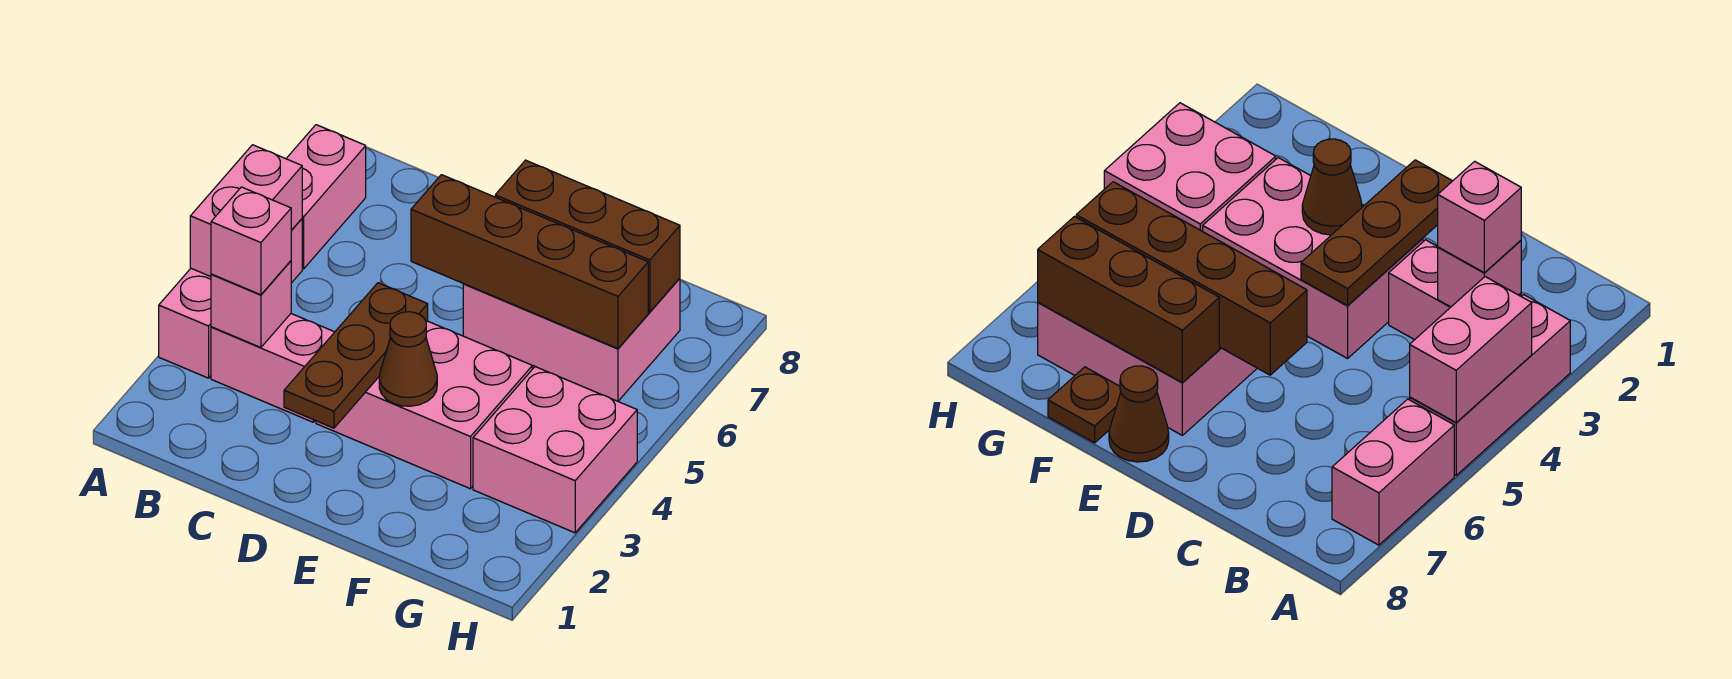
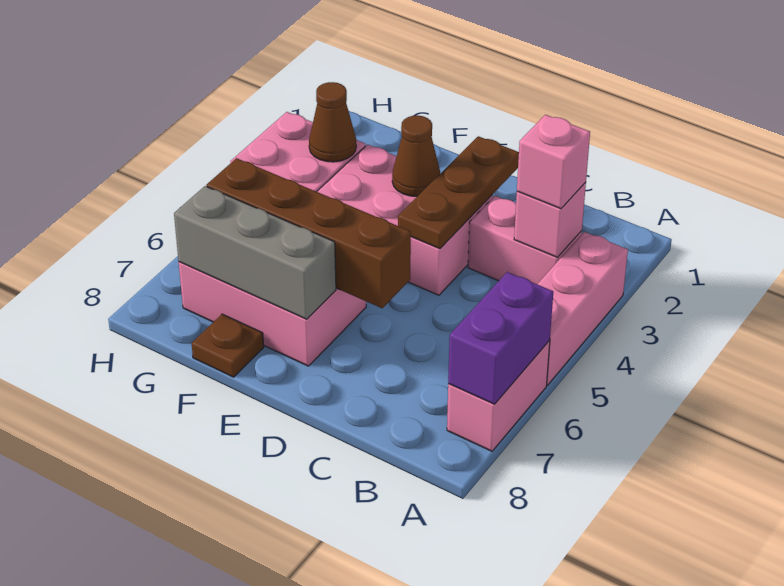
pink 1x2 brick [190,145,302,277] -> none
none -> purple 1x2 brick [448,272,553,404]
brown 1x3 brick [495,160,680,312] -> grey 1x3 brick [174,186,336,319]
brown 1x1 cone [1109,366,1169,462] -> brown 1x1 cone moved to [309,82,356,162]

